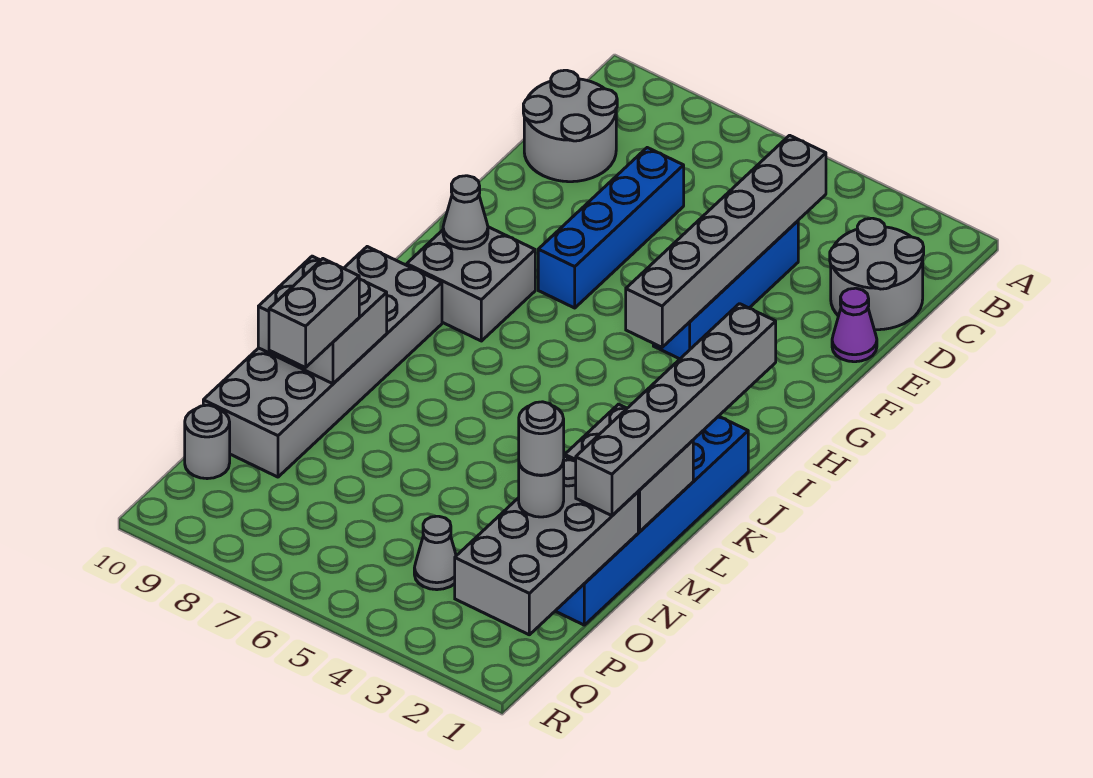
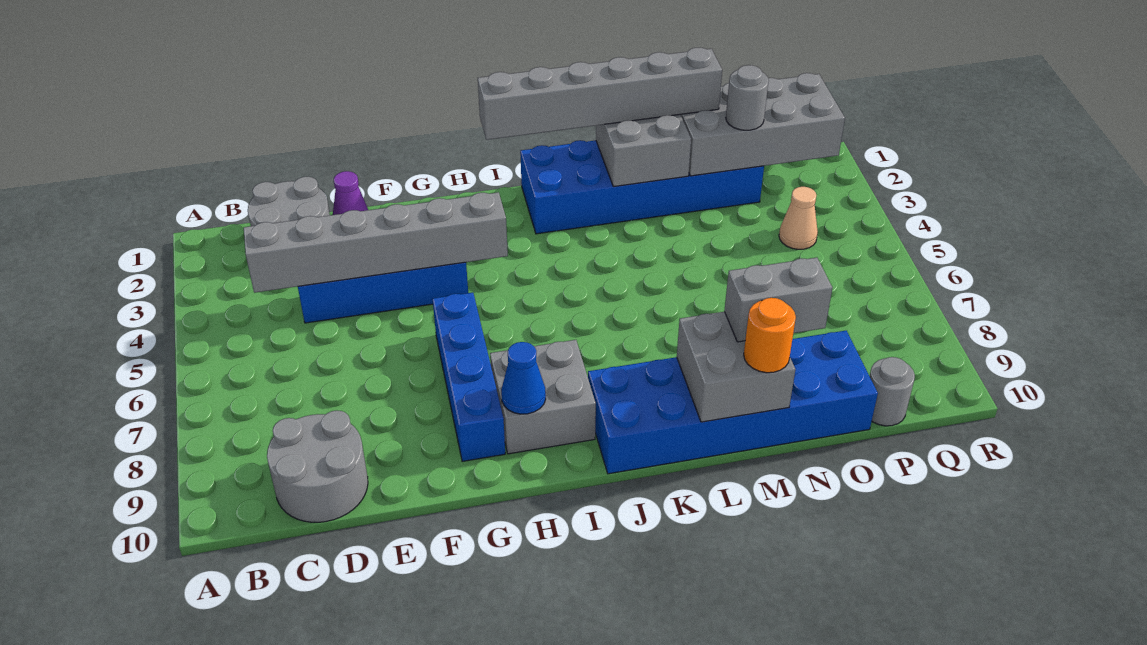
blue 1x4 brick [538,148,684,308] -> blue 1x4 brick turned to [433,293,505,461]
grey 1x1 cone [443,176,488,249] -> blue 1x1 cone [501,342,546,414]
grey 2x6 brick [203,247,442,477] -> blue 2x6 brick [588,331,878,474]
none -> orange 1x1 round brick [744,298,796,373]
grey 1x1 round brick [519,402,564,475] -> none
grey 1x1 cone [414,516,456,590] -> tan 1x1 cone [779,187,818,249]

